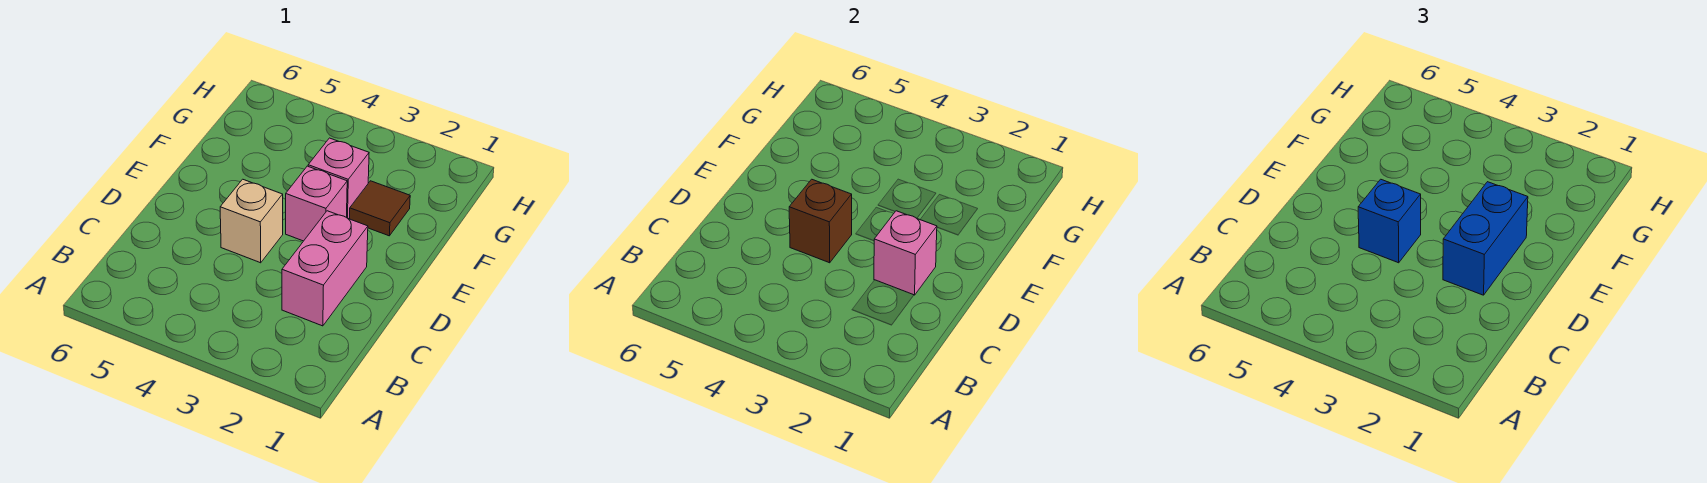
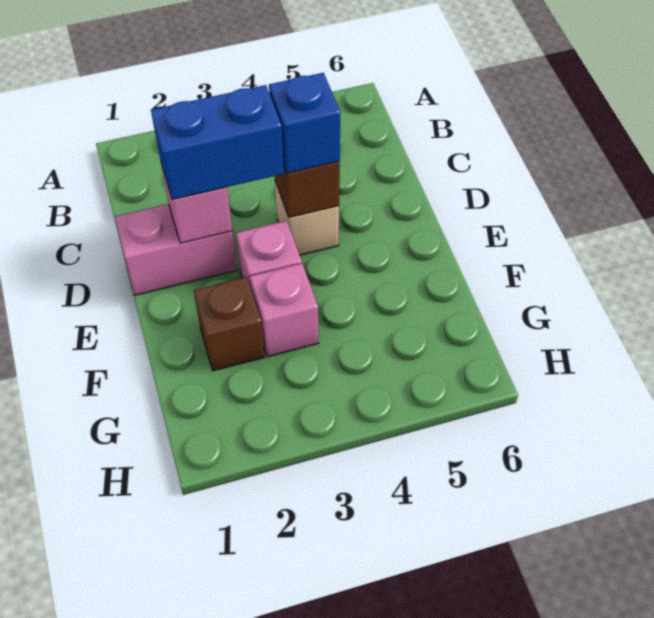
pink 1x2 brick [282,211,368,326] -> pink 1x2 brick turned to [115,204,237,295]
blue 1x2 brick [1443,182,1528,295] -> blue 1x2 brick turned to [151,85,284,199]
brown 1x1 tile [350,181,410,236] -> brown 1x1 brick [194,277,265,371]

